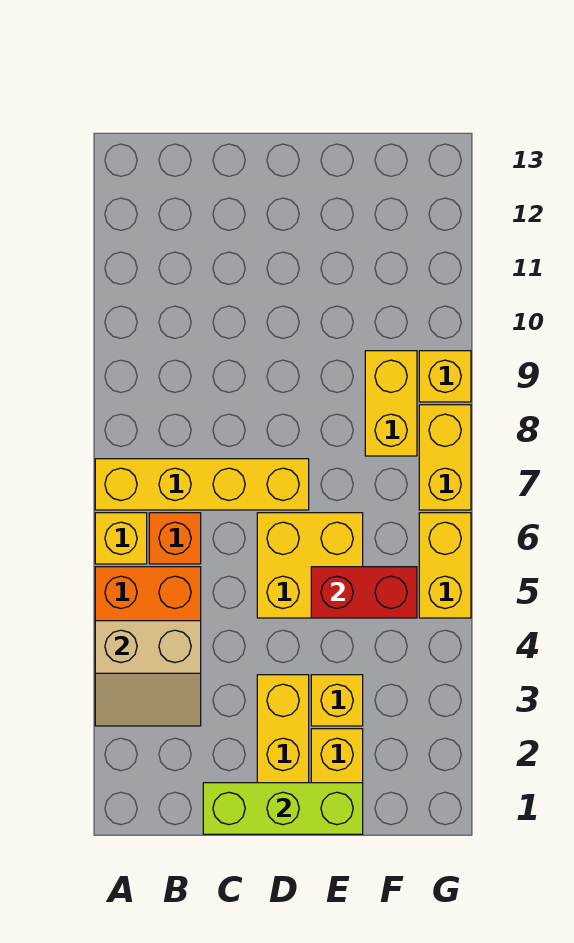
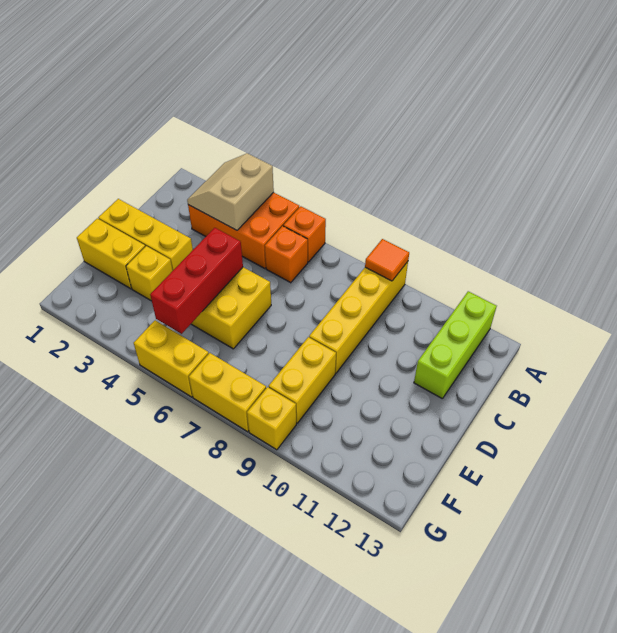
yellow 1x1 brick [95,513,147,564] -> orange 1x1 brick [283,206,326,262]
yellow 1x4 brick [95,459,309,510] -> yellow 1x4 brick moved to [309,262,408,373]
none -> orange 1x1 tile [365,239,409,281]
lime 1x3 brick [203,783,363,834] -> lime 1x3 brick moved to [414,291,497,399]
red 1x2 brick [311,567,417,618] -> red 1x3 brick [150,228,243,334]
yellow 1x2 brick [365,351,417,456] -> yellow 1x2 brick turned to [269,337,336,423]

